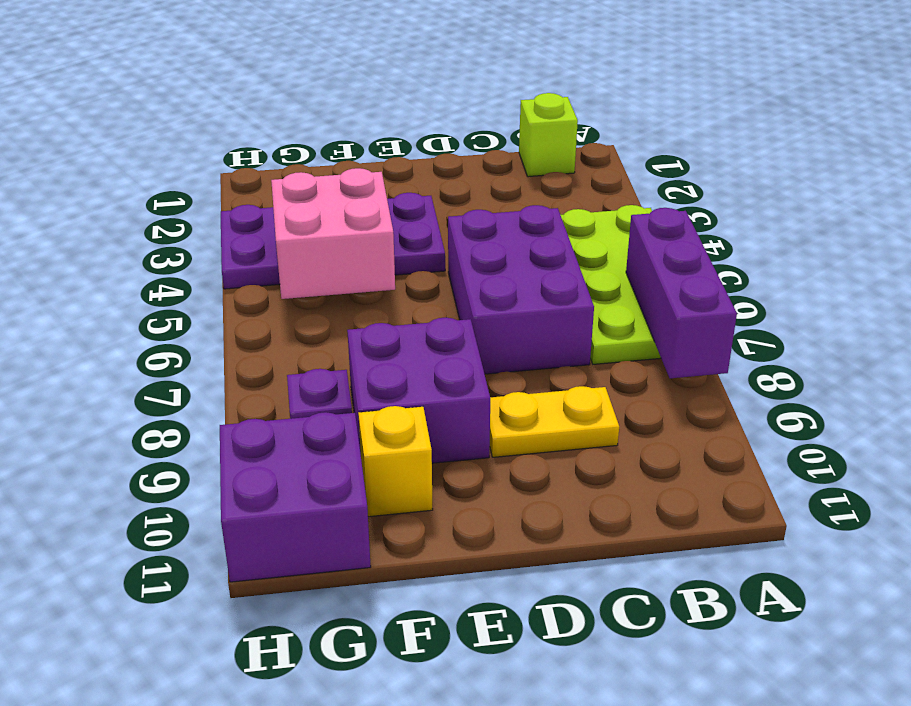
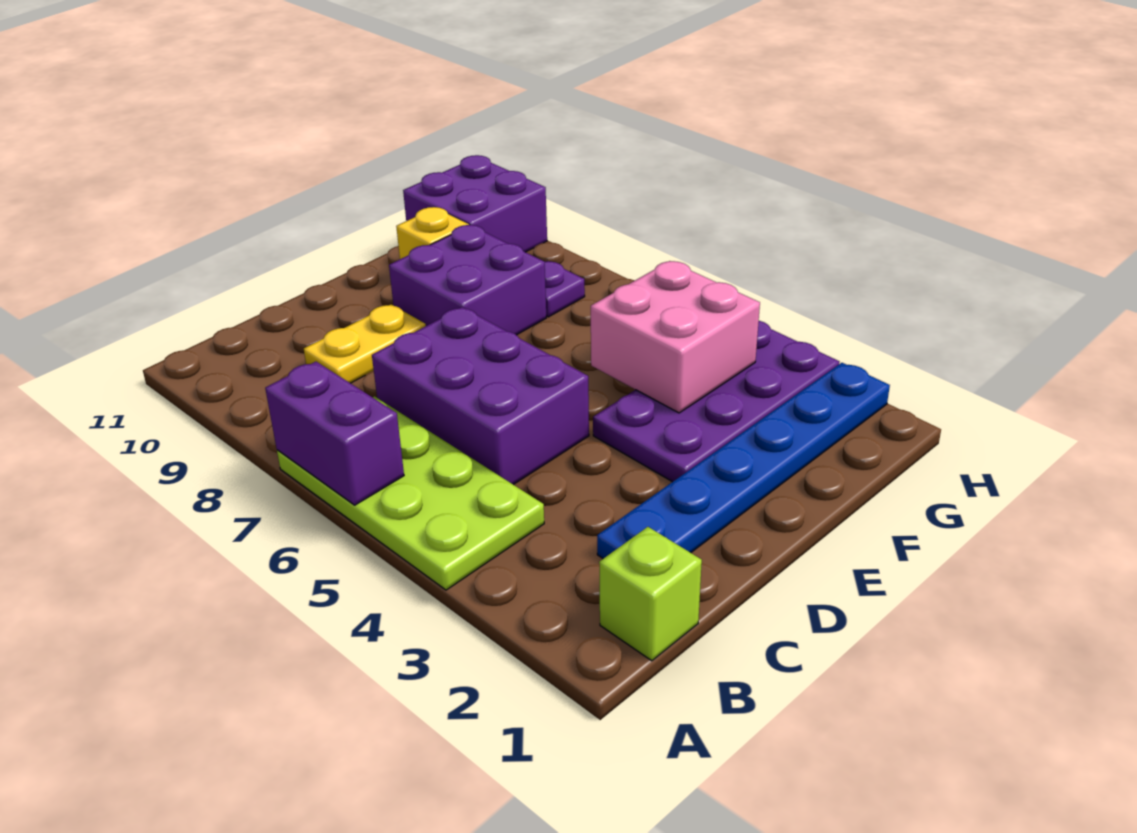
purple 1x3 brick [626,208,737,378] -> purple 1x2 brick [265,362,404,505]
none -> blue 1x6 plate [597,363,890,559]

